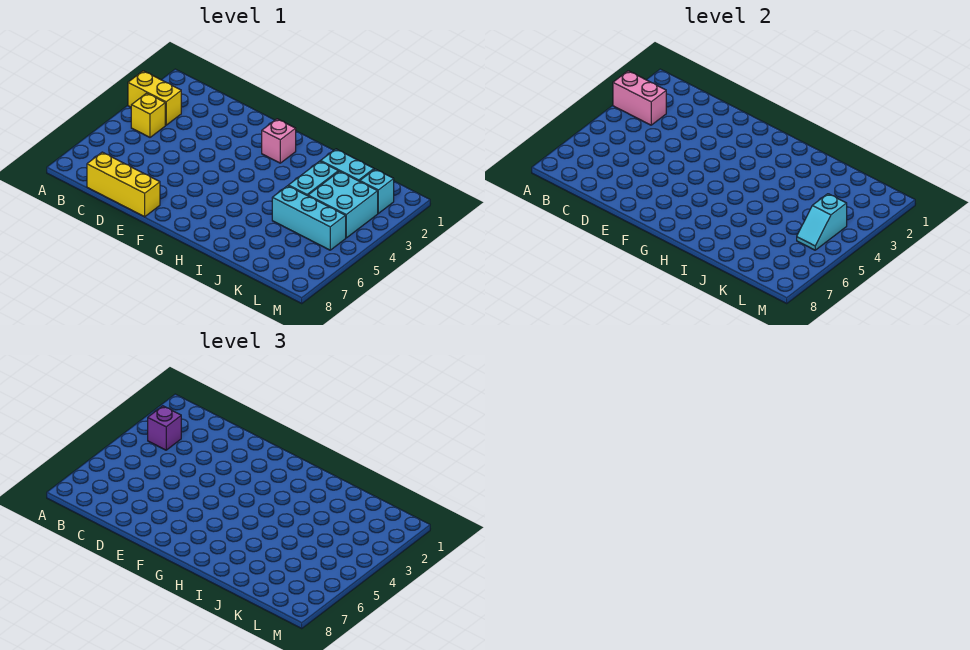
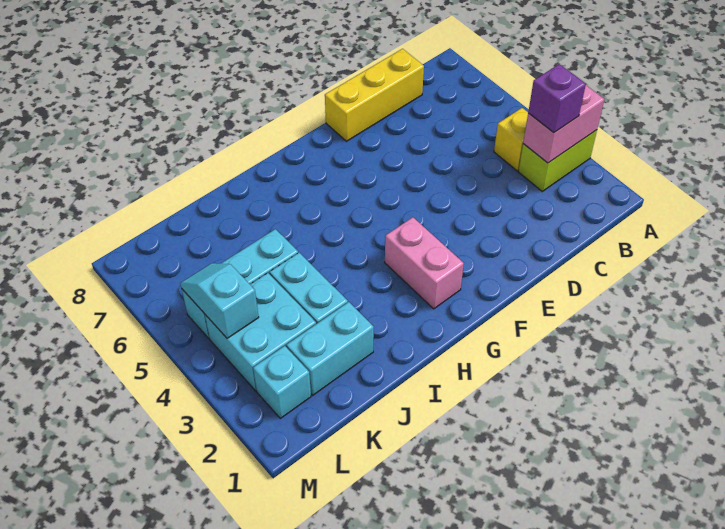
yellow 1x2 brick [128,71,181,125] -> lime 1x2 brick [518,130,597,191]
pink 1x1 brick [262,119,296,163] -> pink 1x2 brick [385,217,464,309]

